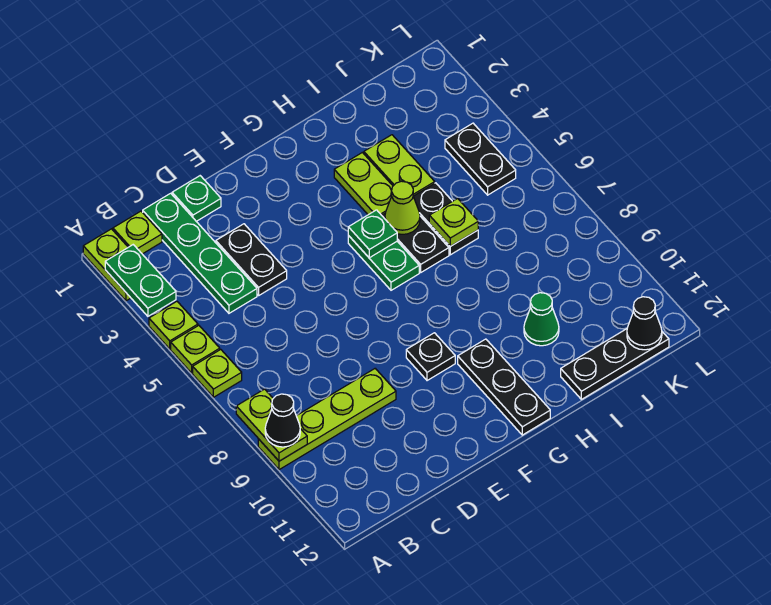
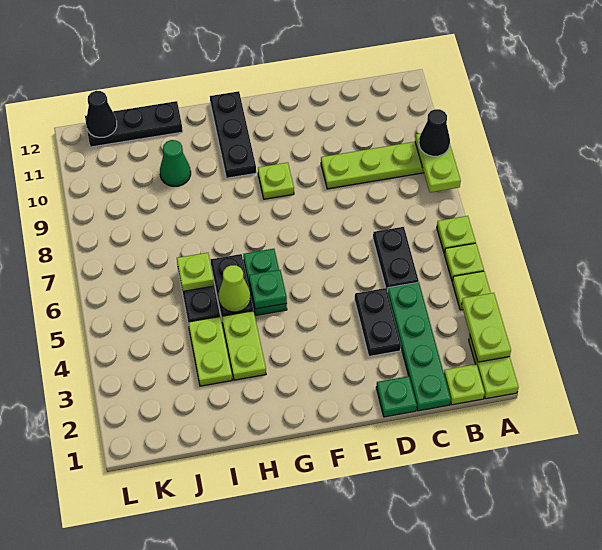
green 1x2 plate [105,245,176,316] -> lime 1x2 plate [462,293,511,362]
black 1x1 plate [406,333,455,381] -> lime 1x1 plate [258,163,294,199]
black 1x2 plate [445,123,516,195] -> black 1x2 plate moved to [373,227,419,292]

